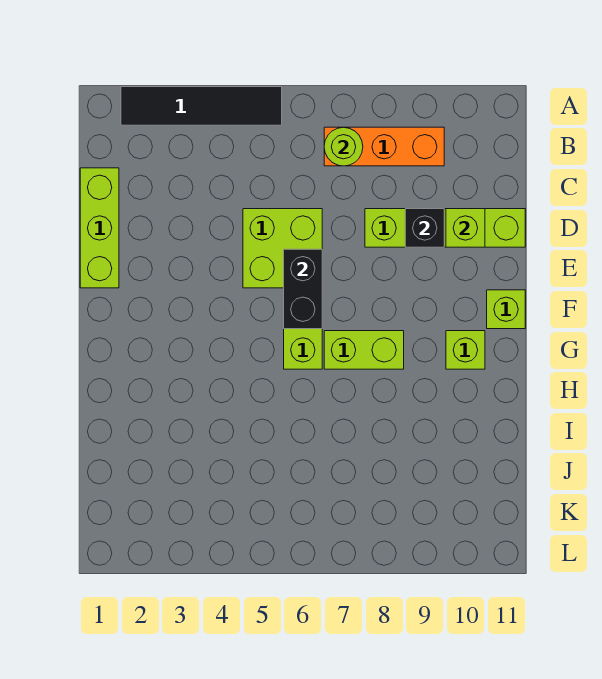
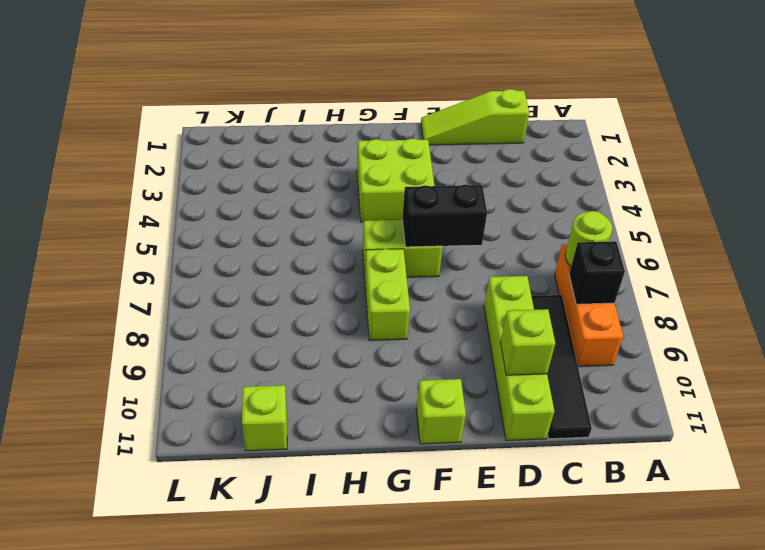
black 1x4 tile [121,87,282,125] -> black 1x4 tile moved to [532,295,592,439]
lime 1x3 brick [80,168,119,288] -> lime 1x3 slope [421,89,529,145]
lime 2x2 brick [243,209,322,288] -> lime 2x2 brick moved to [357,139,435,222]
black 1x1 brick [405,209,444,247] -> black 1x1 brick moved to [569,241,625,304]
lime 1x1 brick [446,331,485,369] -> lime 1x1 brick moved to [242,385,287,451]

